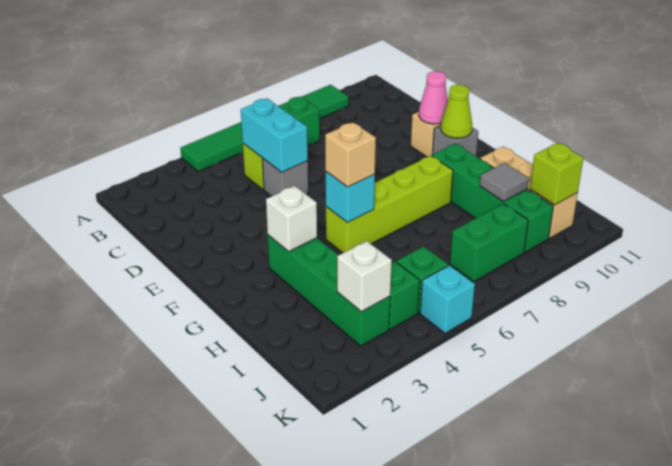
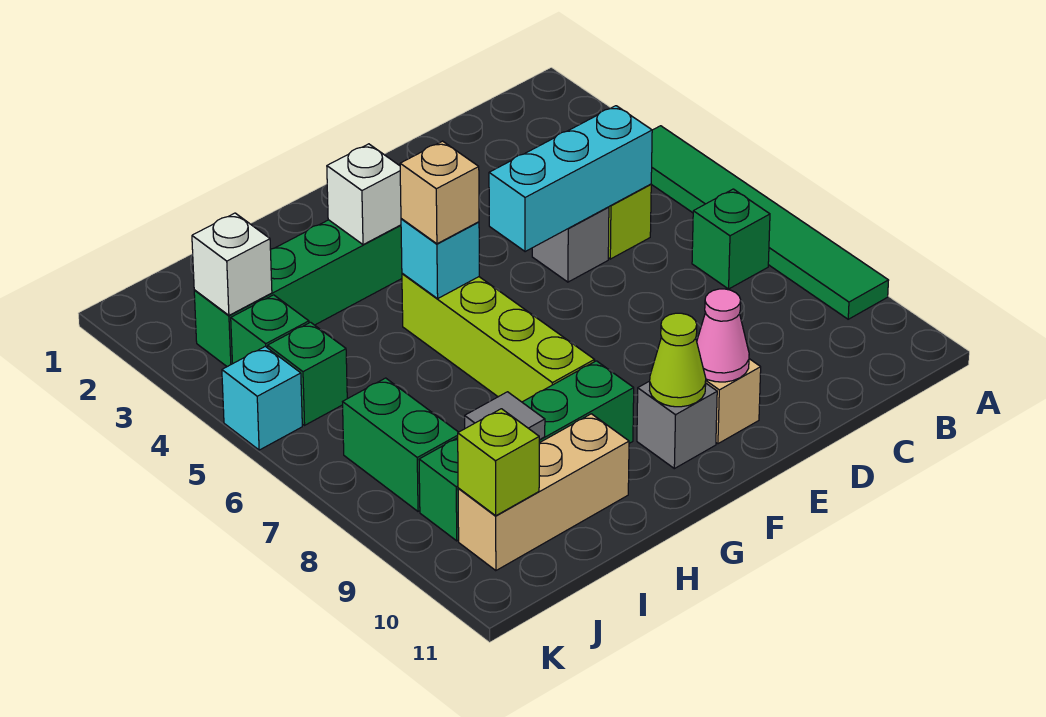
cyan 1x2 brick [241,98,308,172] -> cyan 1x3 brick [489,106,652,252]

